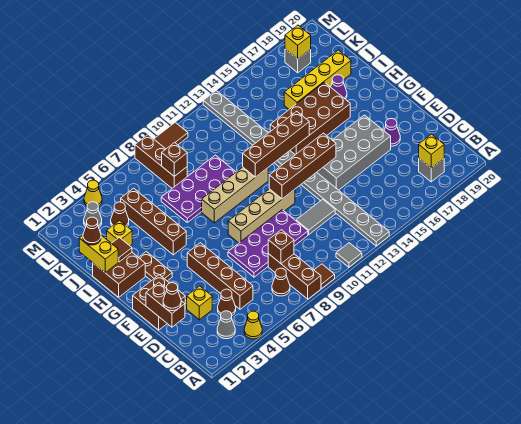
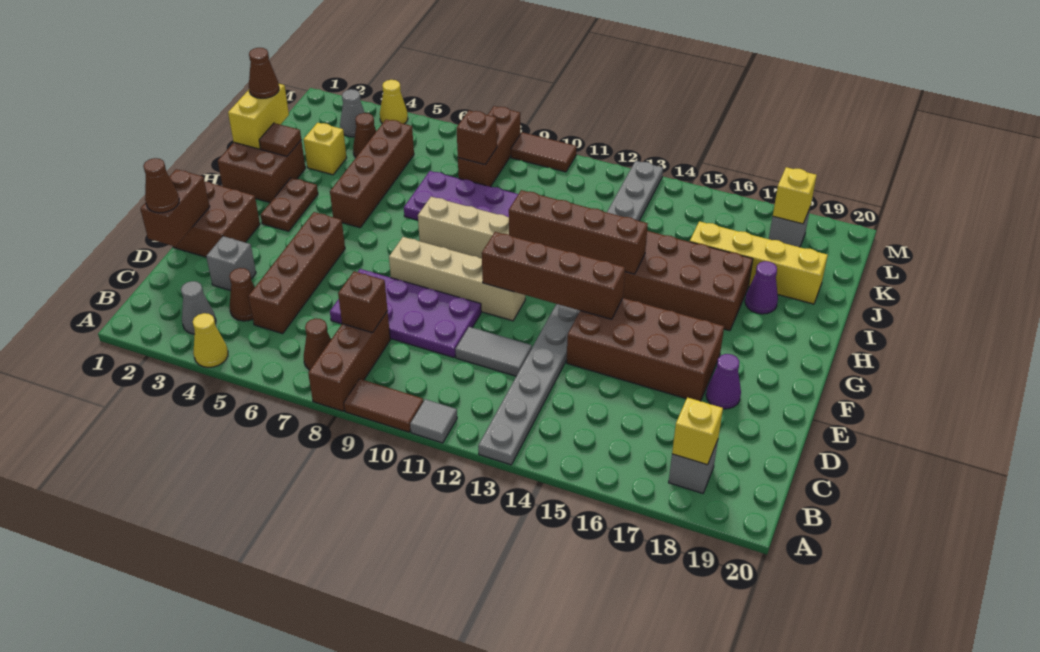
brown 1x1 tile [315,264,335,289] -> brown 1x2 tile [344,379,424,432]
yellow 1x1 brick [187,286,212,320] -> grey 1x1 brick [206,236,256,291]
grey 2x4 brick [317,115,391,190] -> brown 2x4 brick [567,298,724,401]

